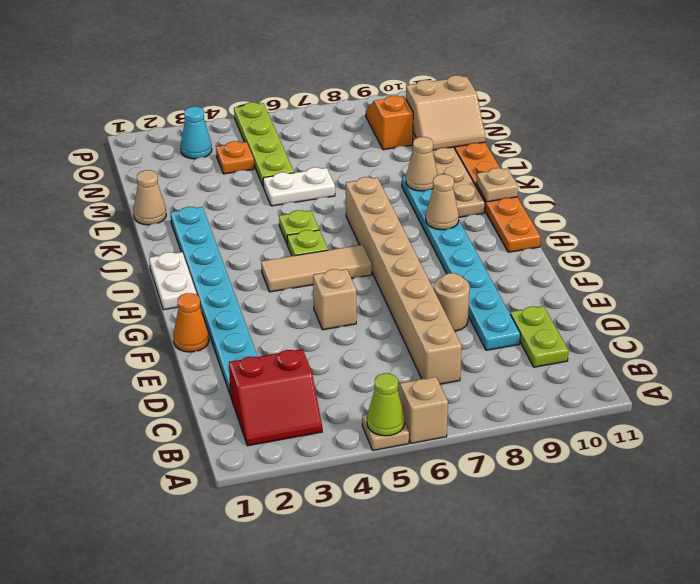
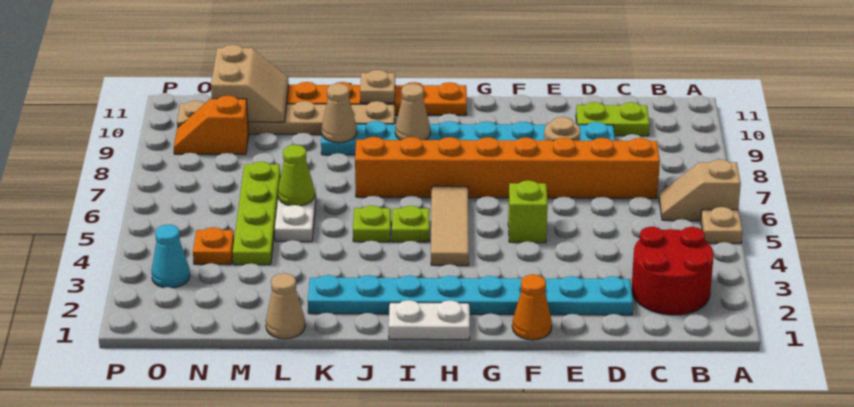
lime 1x1 cone [367,373,405,436] -> lime 1x1 cone moved to [278,145,315,206]
red 2x2 slope [229,349,322,446] -> red 2x2 round brick [632,227,714,315]
tan 1x8 brick [346,177,462,384] -> orange 1x8 brick [355,137,660,198]
tan 1x1 brick [313,269,356,330] -> lime 1x1 brick [508,180,548,243]
lime 1x4 plate [234,102,294,187] -> lime 1x4 plate turned to [233,162,280,265]

